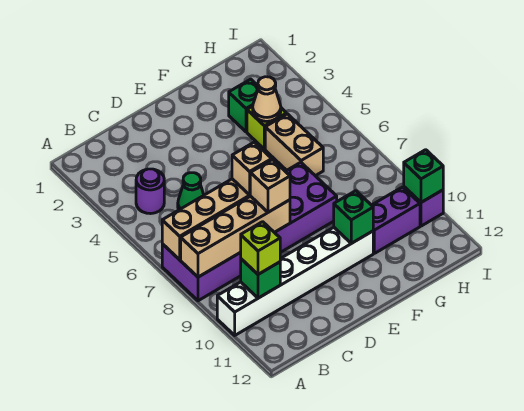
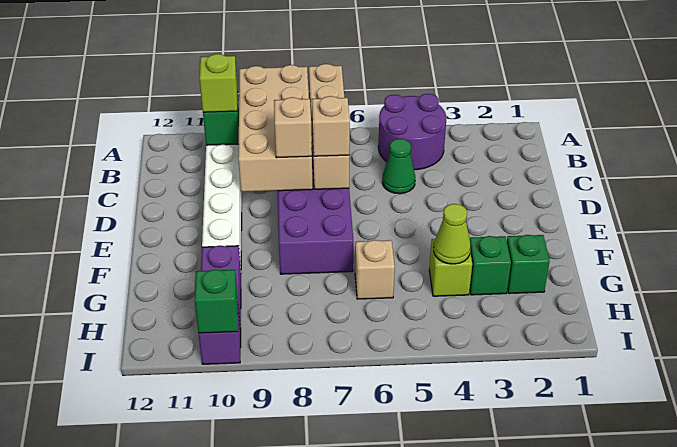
tan 1x4 brick [181,196,290,277] -> tan 2x4 brick [238,65,313,192]
purple 1x1 round brick [136,169,164,214] -> purple 2x2 round brick [378,94,446,170]
green 1x1 brick [334,191,373,243] -> green 1x1 brick moved to [507,235,550,294]
tan 1x1 cone [253,77,281,121] -> lime 1x1 cone [434,204,471,264]
tan 1x2 brick [265,114,323,176] -> tan 1x1 brick [355,240,395,299]

